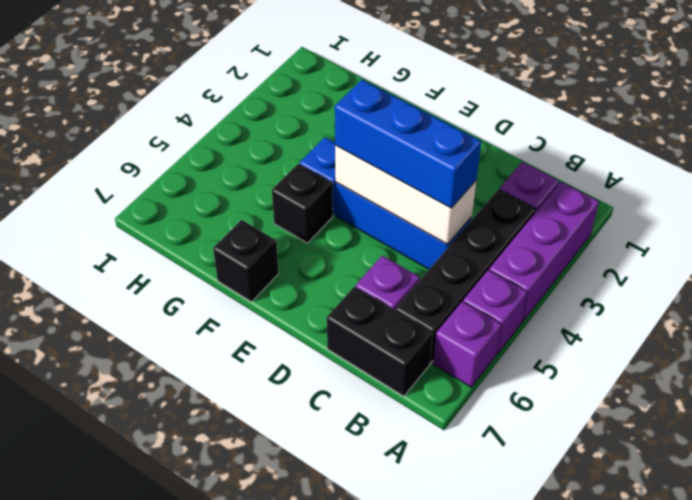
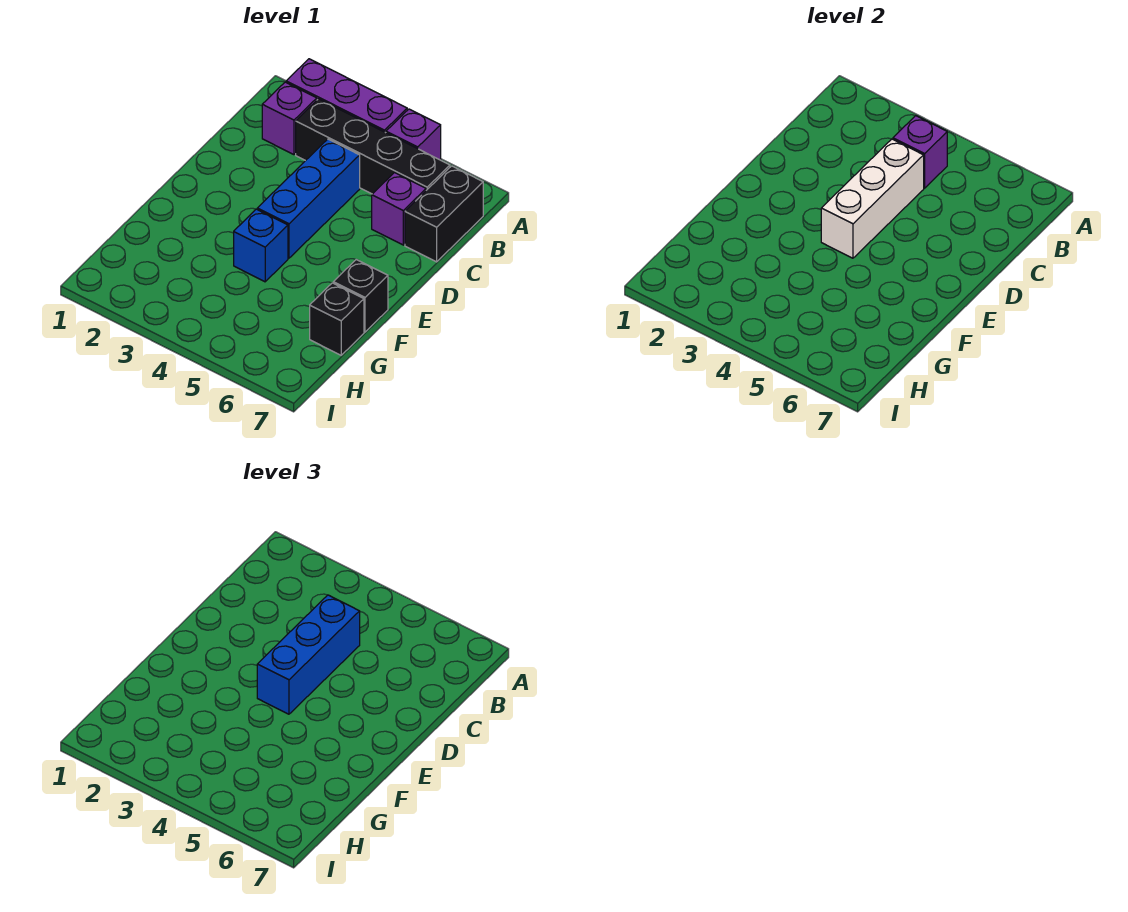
purple 1x1 brick [433,302,502,387] -> purple 1x1 brick moved to [893,116,947,188]
black 1x1 brick [272,164,333,243] -> black 1x1 brick moved to [310,283,364,355]

